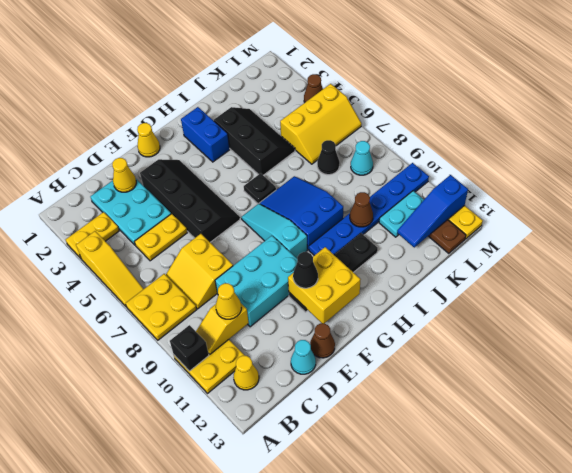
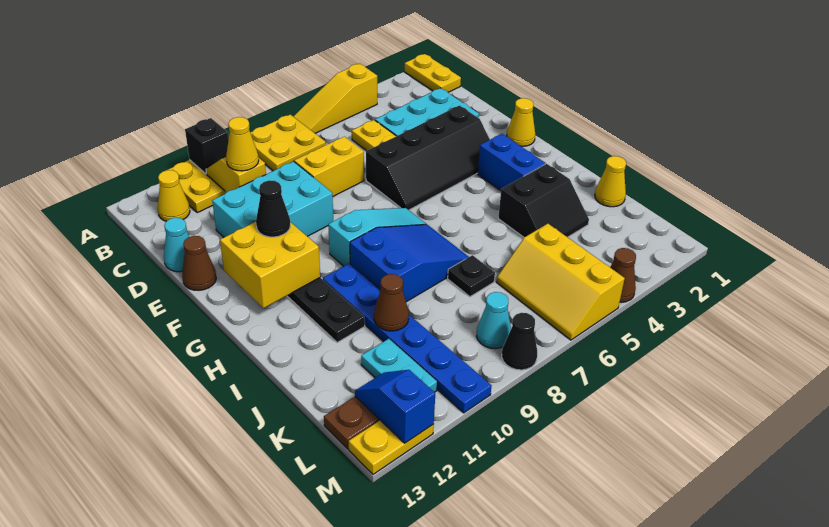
yellow 1x2 plate [66,212,119,259] -> yellow 1x2 plate moved to [405,54,461,92]
yellow 1x1 cone [112,158,136,192] -> yellow 1x1 cone moved to [595,156,626,207]
cyan 2x3 brick [215,236,297,327] -> cyan 2x3 brick turned to [212,161,333,237]
blue 1x2 brick [181,107,230,162] -> blue 1x2 brick turned to [478,134,545,191]
black 1x1 plate [244,173,276,204] -> black 1x1 plate moved to [448,255,495,297]
black 2x3 slope [214,107,295,175] -> black 2x2 slope [498,164,589,237]
black 1x1 cone [317,140,340,175] -> black 1x1 cone moved to [502,313,537,370]
blue 1x3 slope [397,175,468,247] -> blue 1x2 slope [355,370,435,443]

